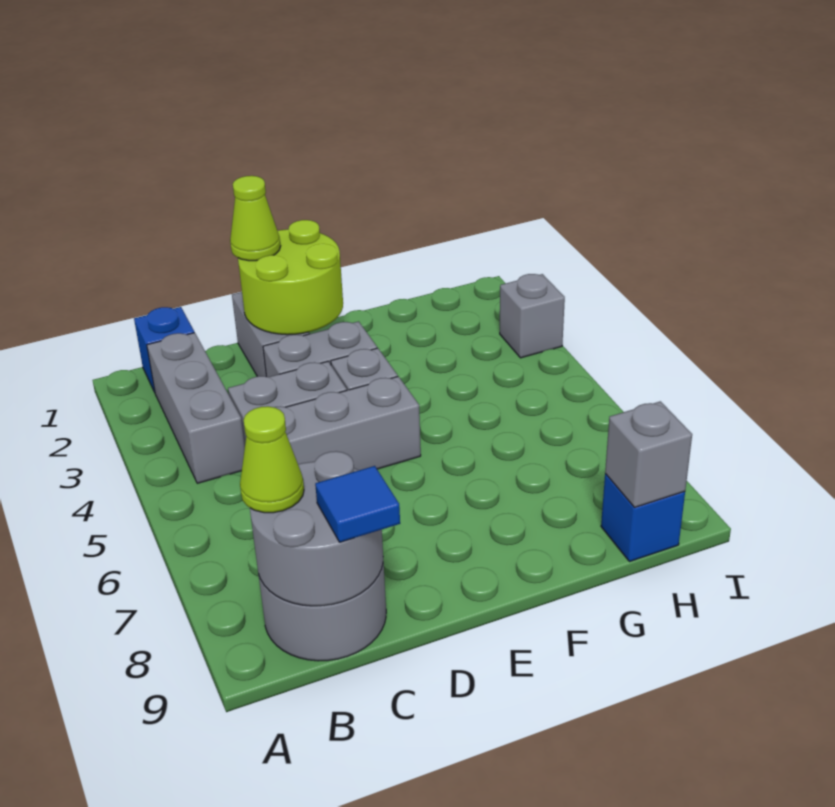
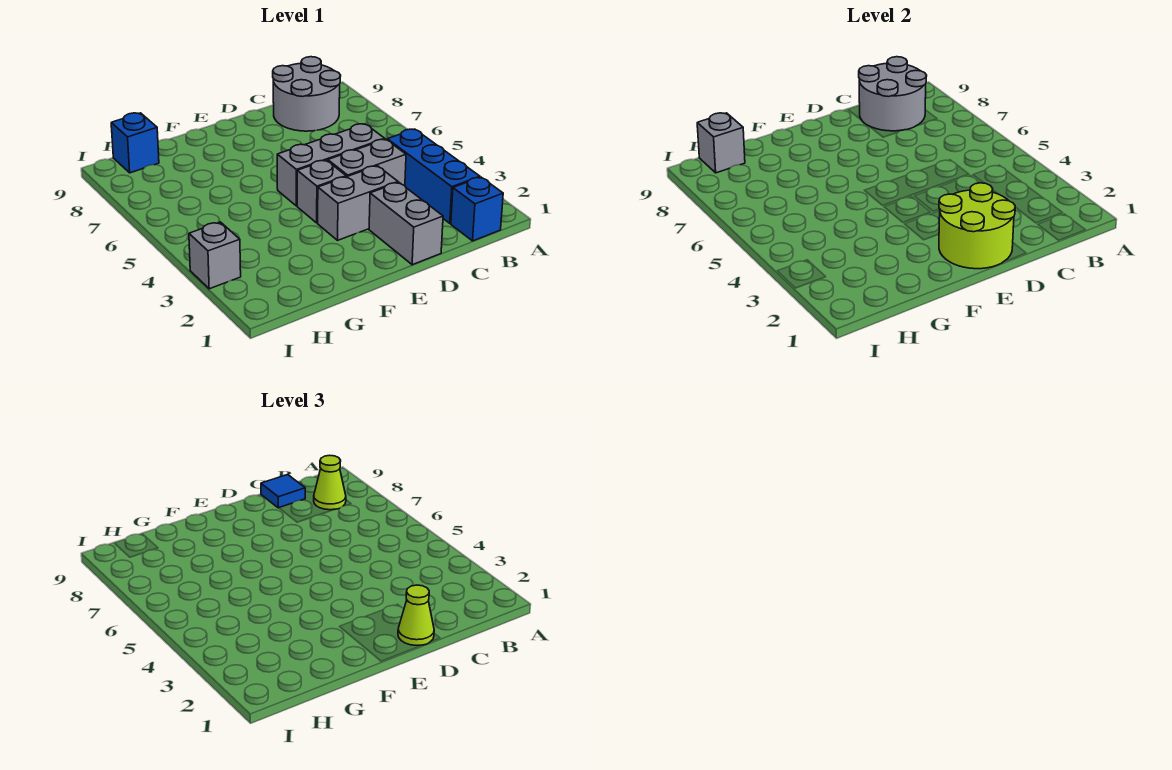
grey 1x3 brick [147,333,245,483] -> blue 1x3 brick [387,129,480,223]

